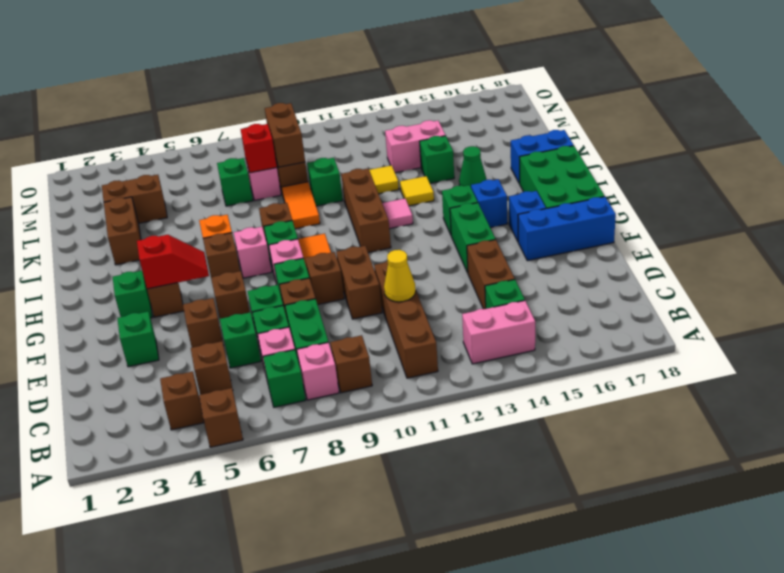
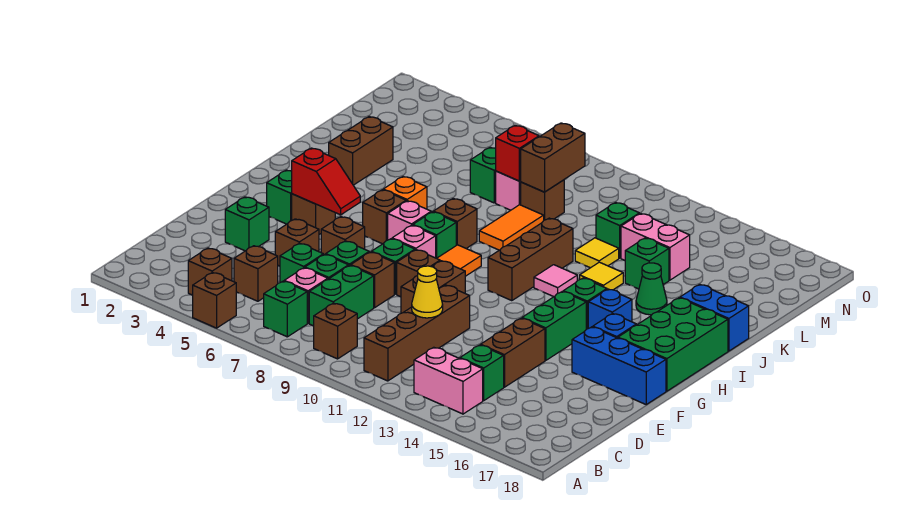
pink 1x1 brick [297,343,339,400] -> none
green 1x1 brick [307,158,343,206] -> green 1x1 brick moved to [596,202,639,258]
brown 1x2 brick [102,175,167,223] -> none

